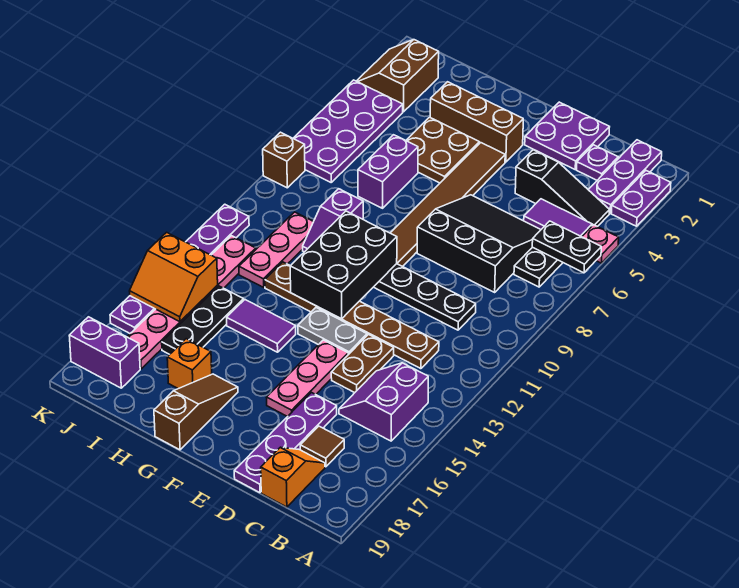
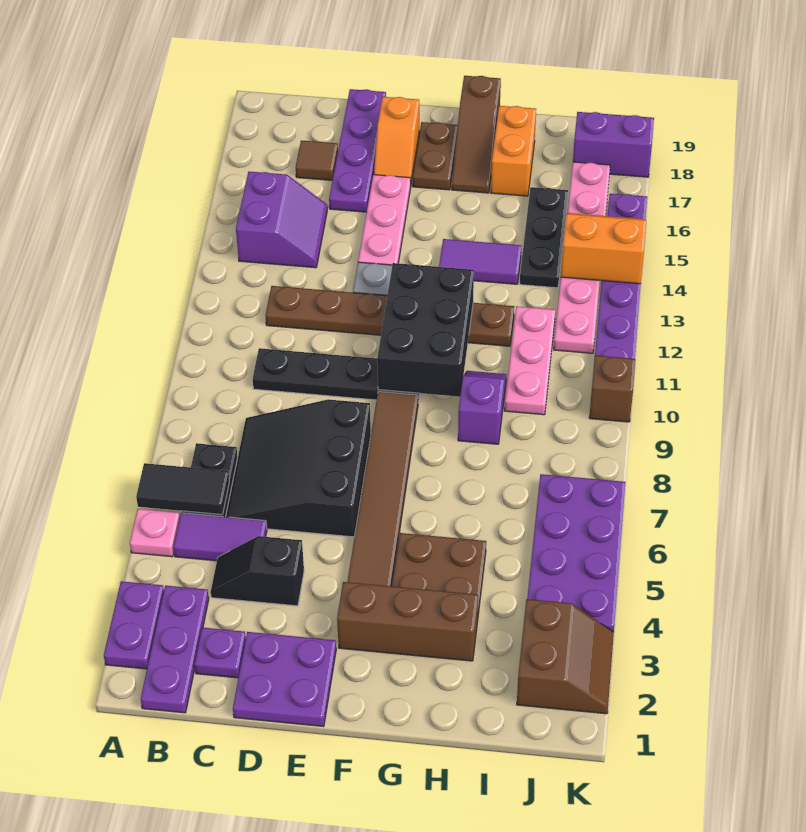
black 1x2 plate [532,221,601,273] -> black 1x2 tile [136,463,229,515]
black 1x3 slope [515,150,610,227] -> black 1x2 slope [211,536,304,606]
black 3x3 slope [417,195,541,292] -> black 3x3 slope turned to [226,399,371,537]
orange 1x2 slope [261,447,325,507] -> orange 1x2 slope moved to [374,97,420,182]
brown 1x2 plate [331,335,394,393] -> brown 1x2 plate moved to [413,122,458,190]
purple 1x2 brick [358,135,418,208] -> none
orange 1x1 brick [167,339,212,389] -> orange 1x2 brick [491,106,536,196]
brown 1x1 brick [263,132,305,188] -> brown 1x1 brick moved to [589,355,636,422]

